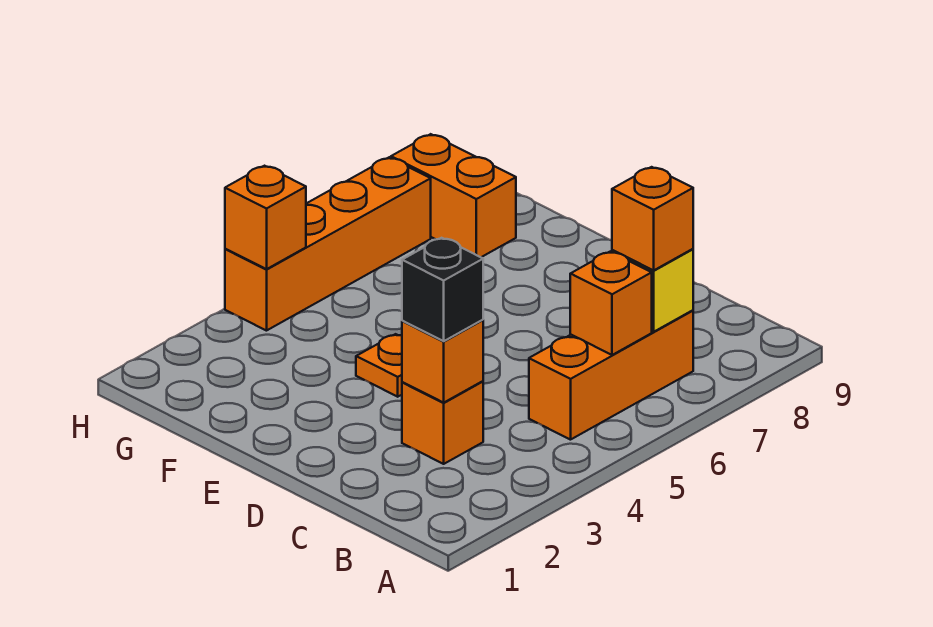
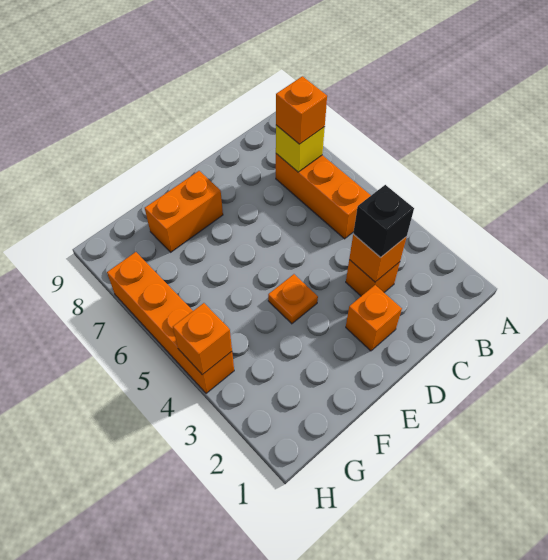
orange 1x1 brick [570,252,652,355] -> orange 1x1 brick moved to [346,285,402,351]
orange 1x2 brick [391,134,516,257] -> orange 1x2 brick moved to [145,171,223,252]

